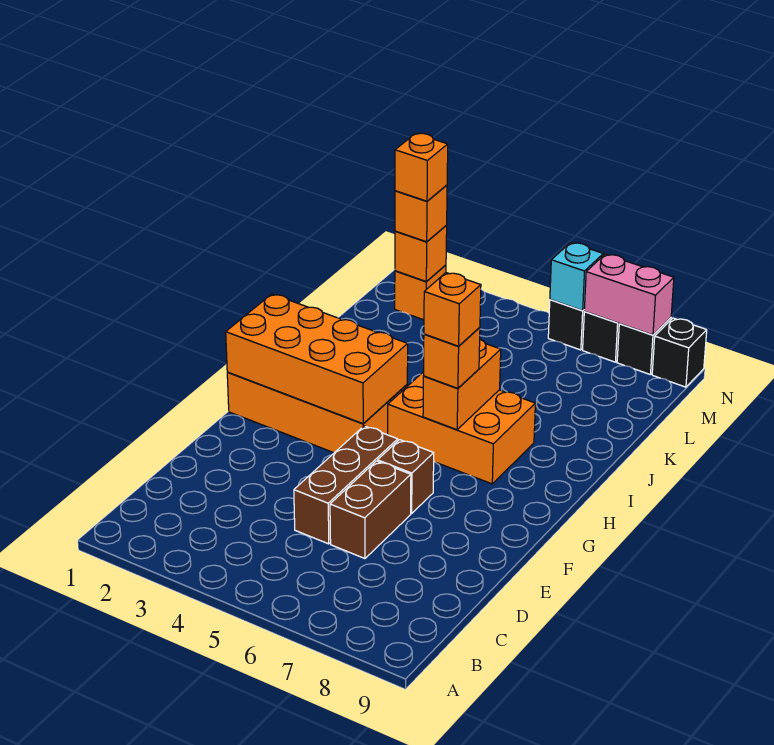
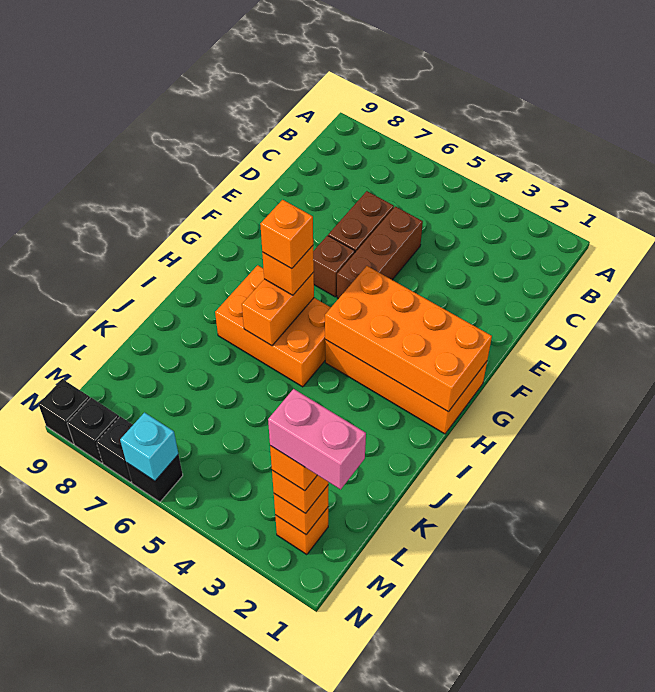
pink 1x2 brick [584,254,674,335] -> pink 1x2 brick moved to [268,389,366,489]

